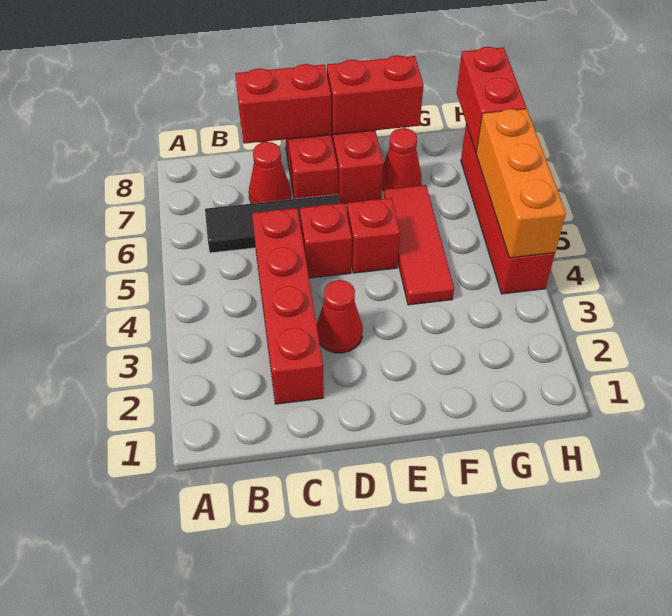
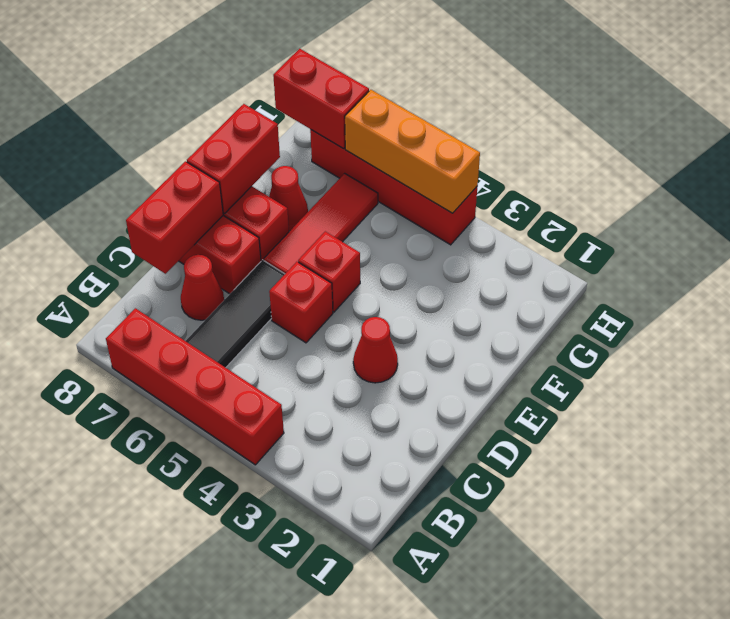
red 1x4 brick [252,208,324,404] -> red 1x4 brick moved to [106,308,284,465]
red 1x3 tile [384,185,454,305] -> red 1x3 tile turned to [264,173,378,274]

